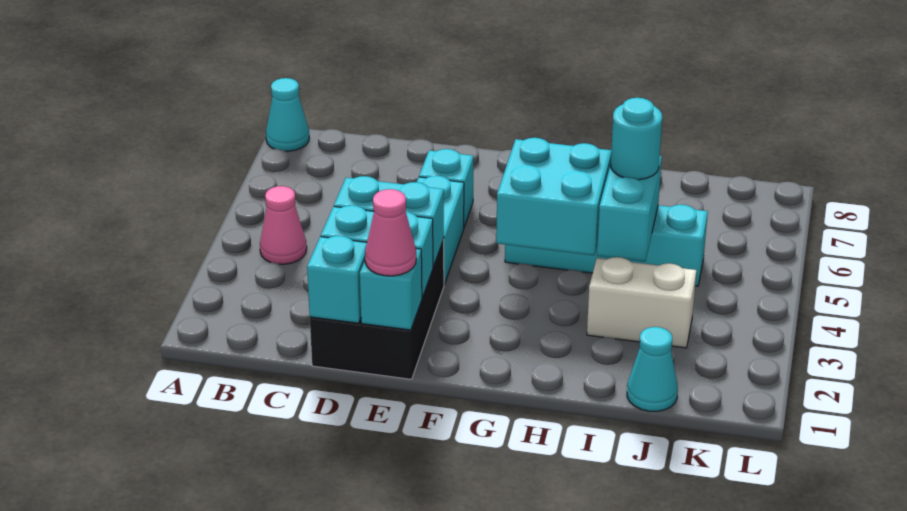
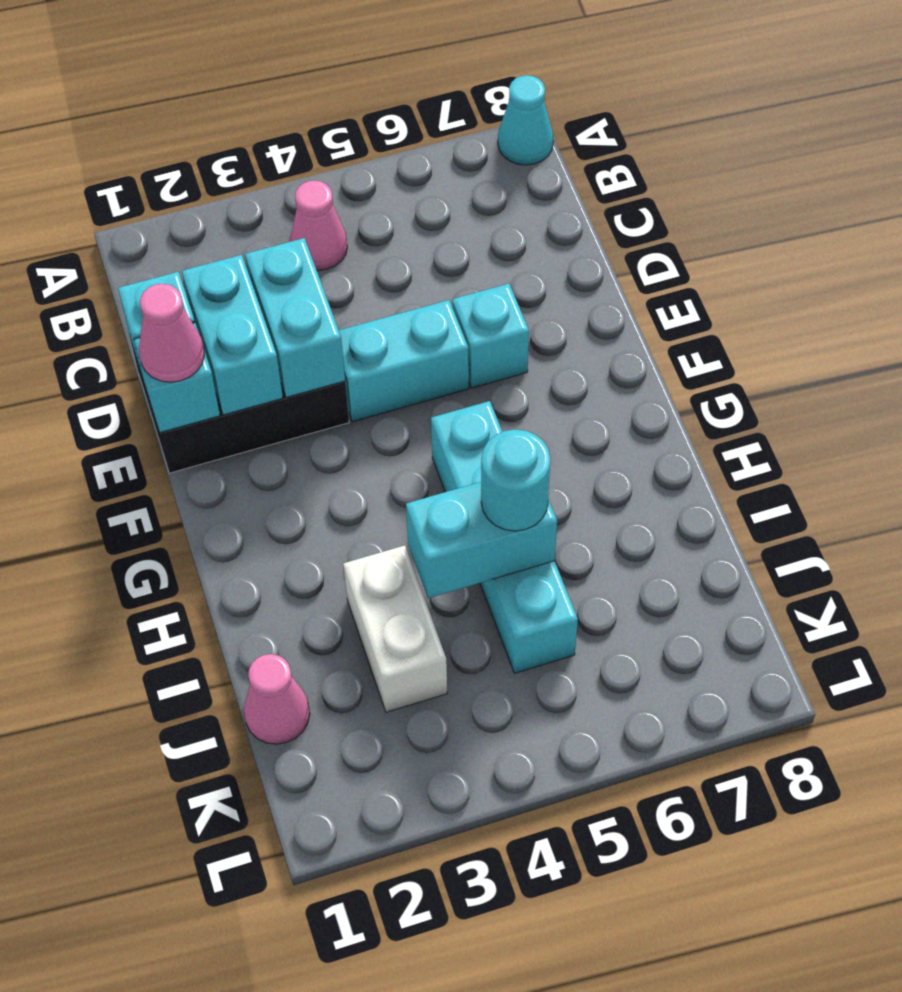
cyan 2x2 brick [496,138,611,255] -> none
cyan 1x1 cone [627,327,678,411] -> pink 1x1 cone [244,654,310,744]

